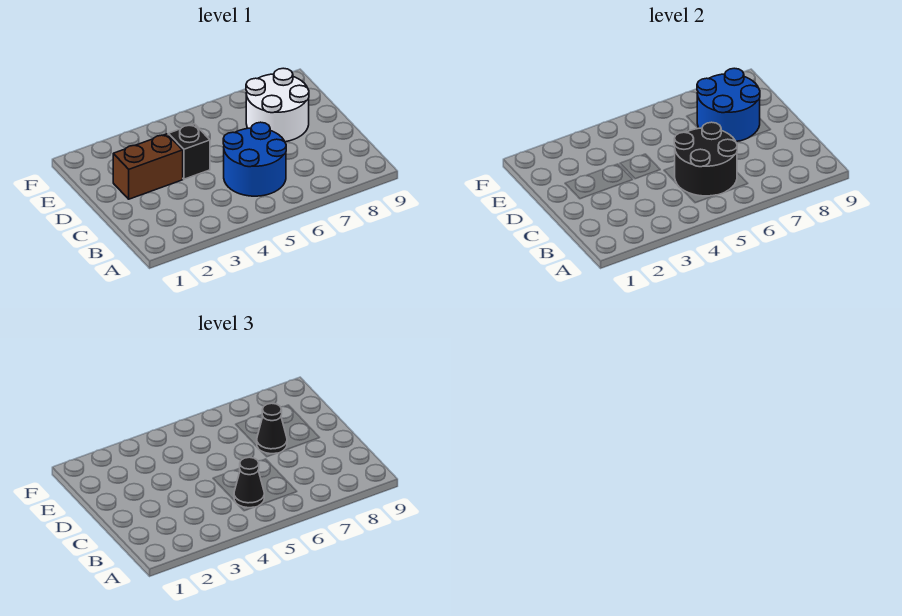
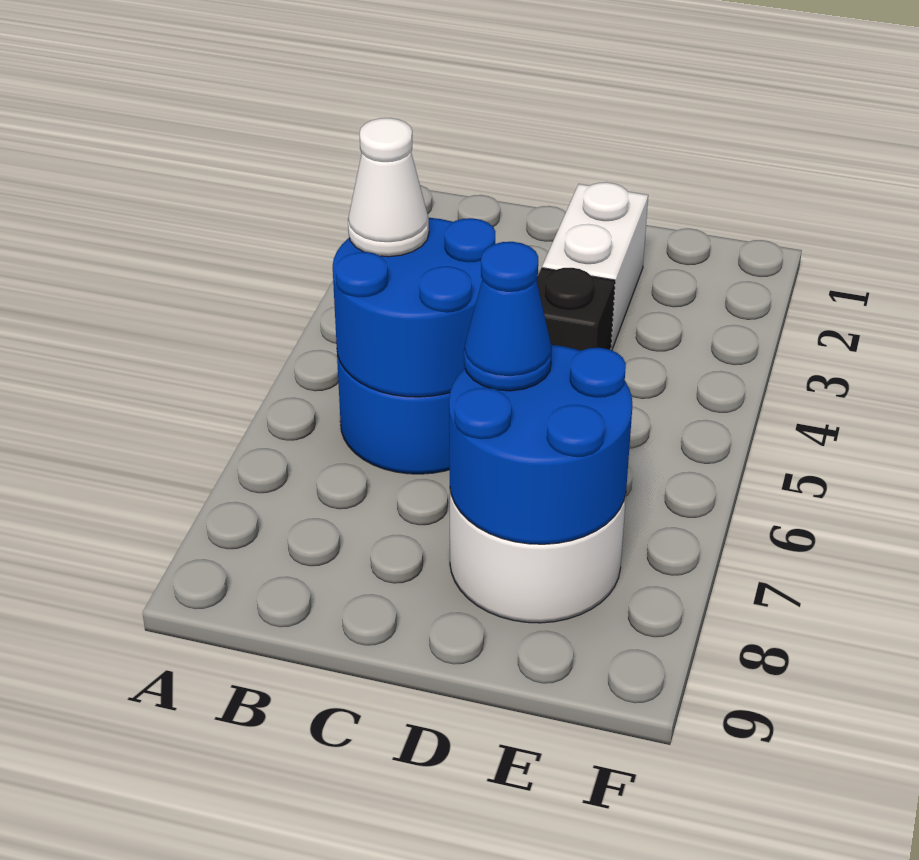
black 2x2 round brick [674,122,737,196] -> blue 2x2 round brick [333,218,495,397]
black 1x1 cone [234,457,264,508] -> white 1x1 cone [348,118,429,257]
brown 1x2 brick [113,134,183,199] -> white 1x2 brick [542,182,648,350]
black 1x1 cone [257,403,287,454] -> blue 1x1 cone [464,242,552,391]

